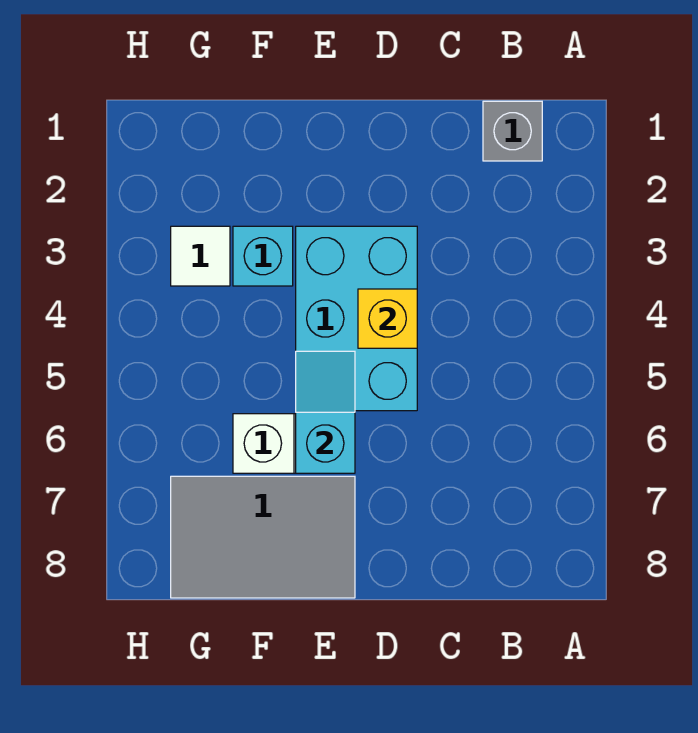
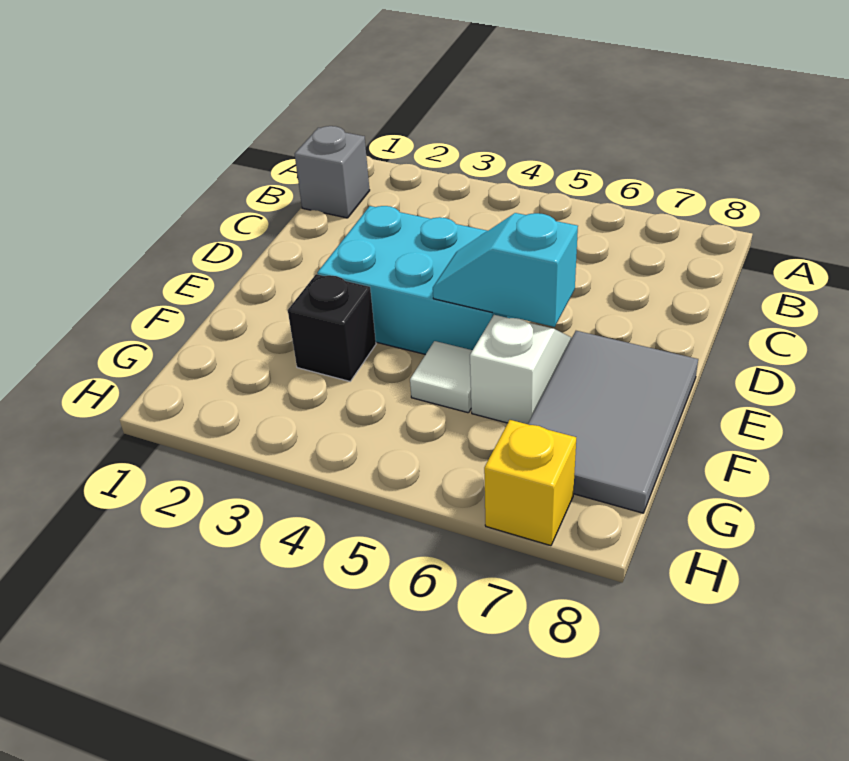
yellow 1x1 brick [358,289,417,348] -> yellow 1x1 brick moved to [484,420,576,546]
cyan 1x1 brick [233,226,293,286] -> black 1x1 brick [288,274,376,381]
white 1x1 tile [171,226,230,286] -> white 1x1 tile moved to [410,341,473,413]

